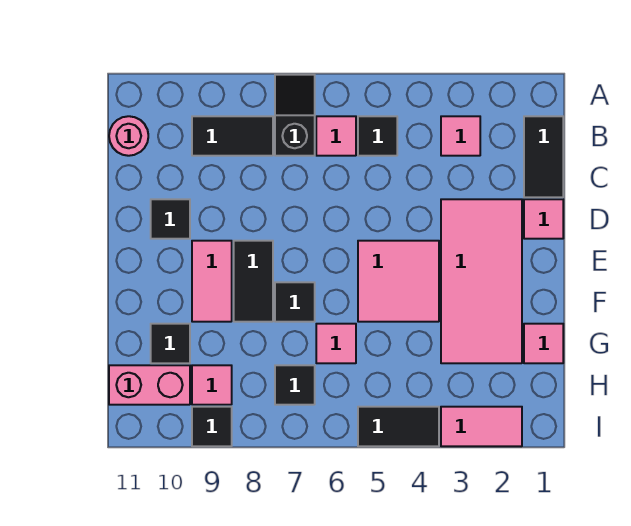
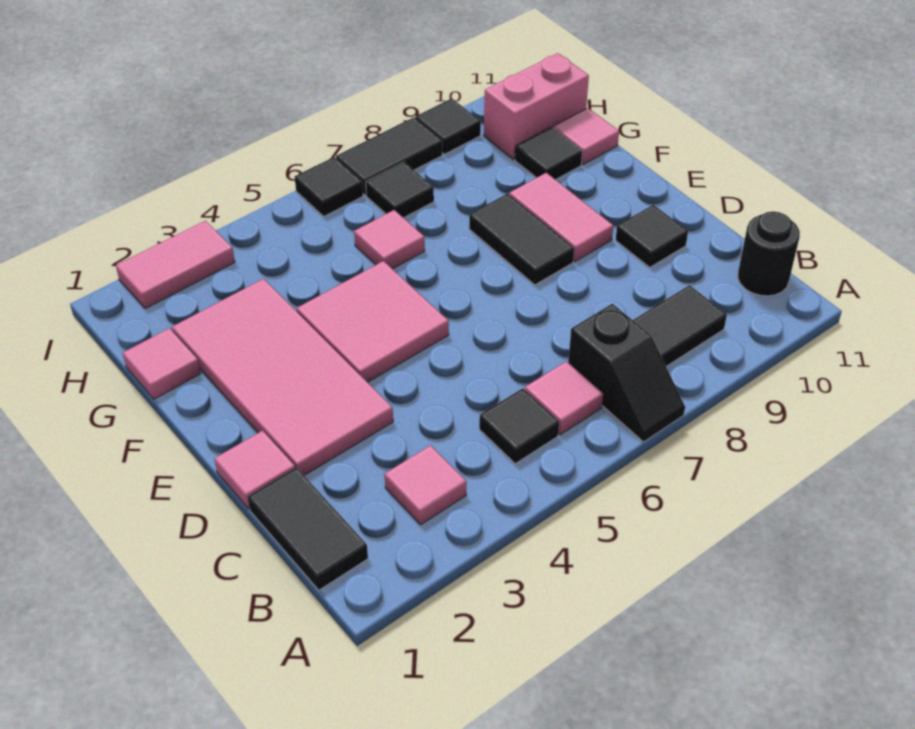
pink 1x1 round brick [109,116,148,156] -> black 1x1 round brick [738,211,800,296]
black 1x1 tile [275,282,315,322] -> black 1x1 tile moved to [295,157,363,216]
pink 1x1 tile [192,365,232,405] -> pink 1x1 tile moved to [553,108,619,164]
black 1x2 tile [358,407,439,446] -> black 1x2 tile moved to [336,117,442,195]

